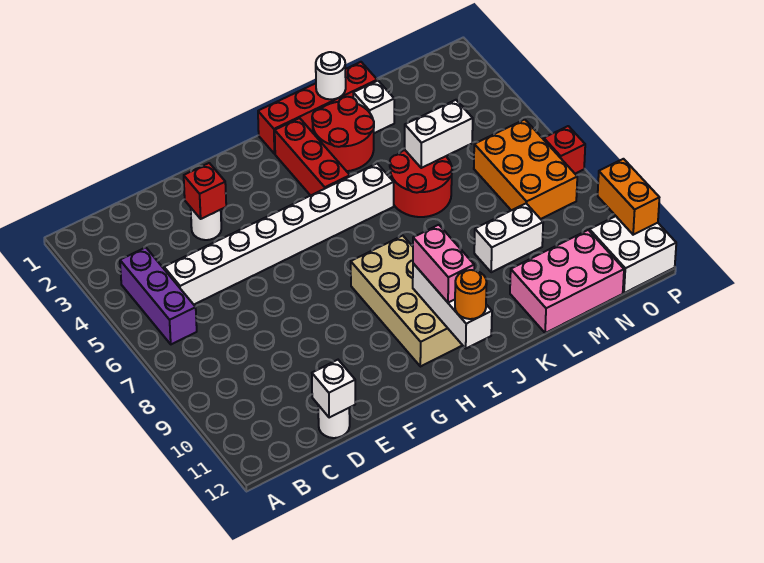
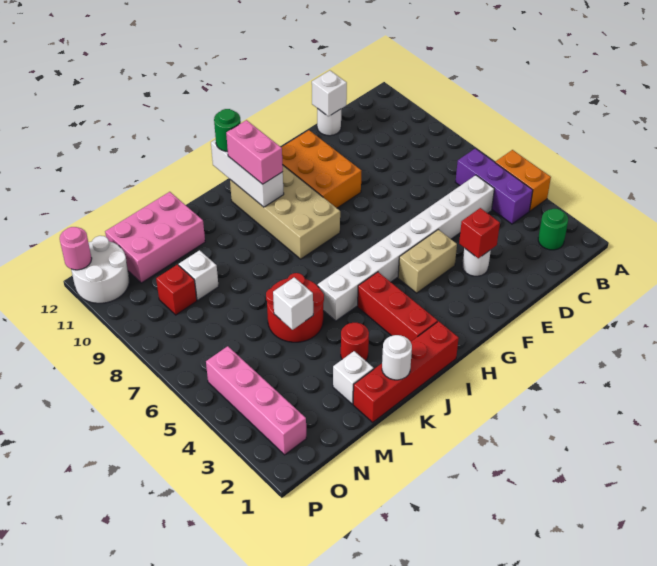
none -> green 1x1 round brick [538,209,568,250]
none -> tan 1x2 brick [398,230,457,293]
orange 1x1 round brick [455,270,487,319] -> green 1x1 round brick [214,109,241,151]
red 2x2 round brick [312,97,374,171] -> red 1x1 round brick [341,323,369,361]
white 1x2 brick [405,100,473,168] -> white 1x1 brick [273,277,313,330]
white 1x2 brick [474,204,543,272] -> white 1x1 brick [179,250,219,300]
orange 2x3 brick [474,119,577,219] -> orange 2x3 brick moved to [281,130,362,208]
none -> pink 1x4 brick [206,346,306,455]
white 2x2 brick [590,216,676,293] -> white 2x2 round brick [71,236,129,303]
red 1x1 brick [544,126,585,174] -> red 1x1 brick moved to [156,265,197,315]
orange 1x2 brick [598,159,659,235] -> orange 1x2 brick moved to [495,150,551,211]
none -> pink 1x1 round brick [60,227,92,270]

